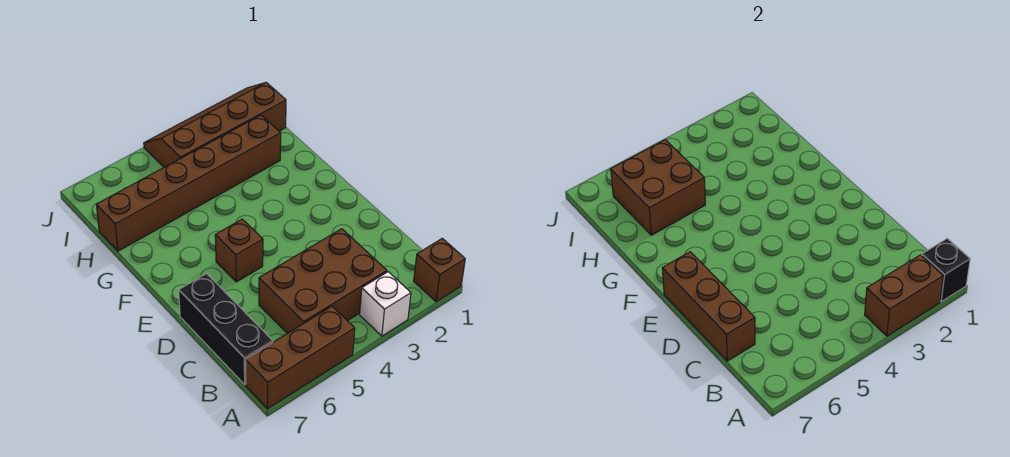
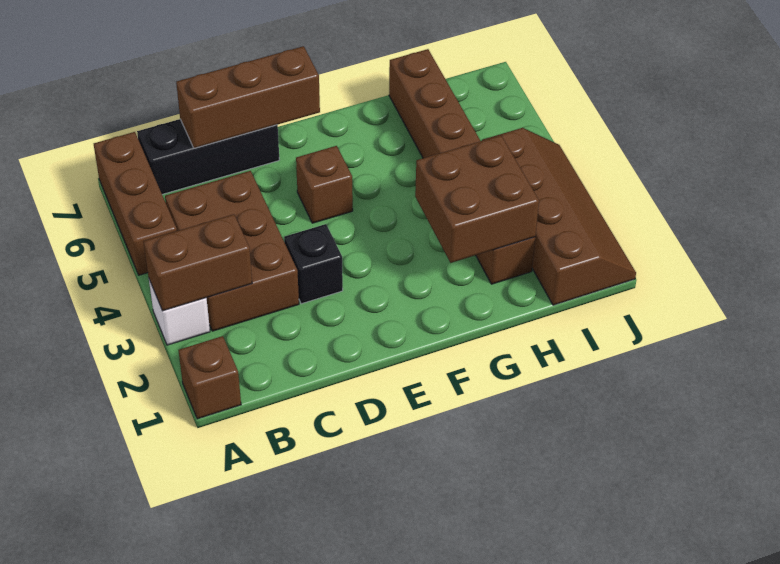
black 1x1 brick [922,238,970,302] -> black 1x1 brick moved to [284,224,343,304]
brown 1x2 brick [865,255,943,336] -> brown 1x2 brick turned to [143,214,252,311]
brown 2x2 brick [611,140,705,235] -> brown 2x2 brick moved to [415,135,539,263]

